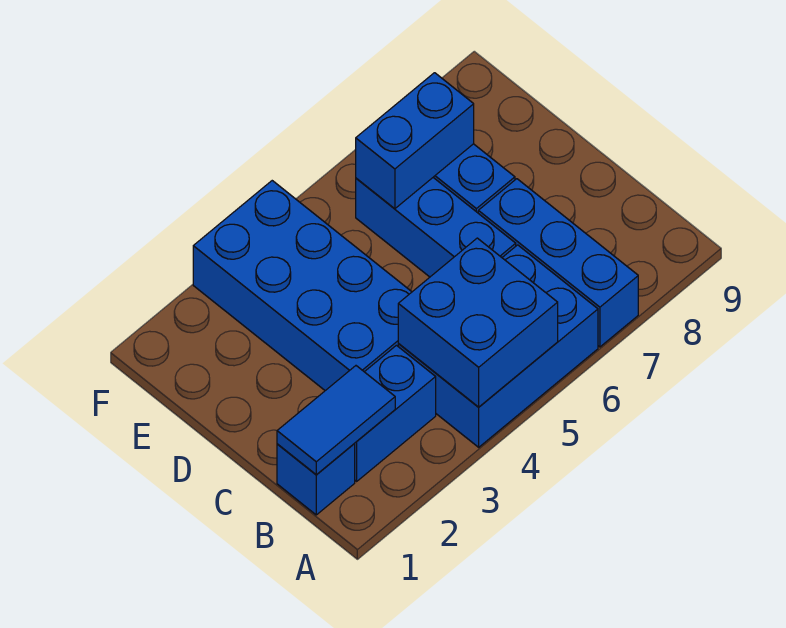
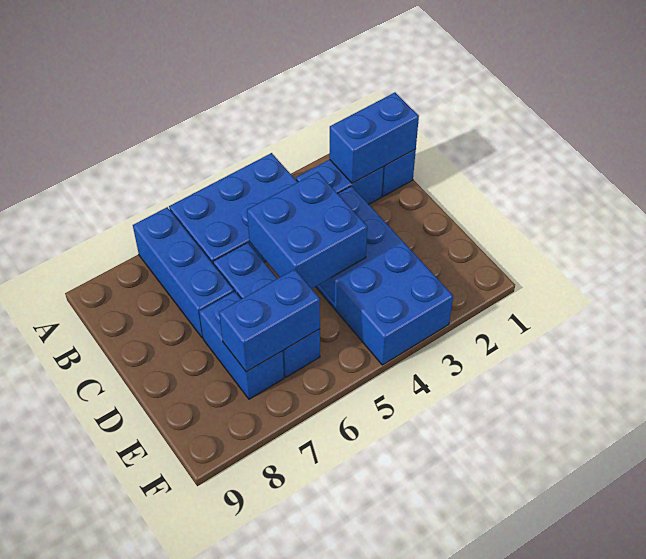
blue 2x2 brick [398,238,558,407] -> blue 2x2 brick moved to [247,172,367,289]
blue 1x2 tile [277,366,395,475] -> blue 1x2 brick [329,93,419,183]

